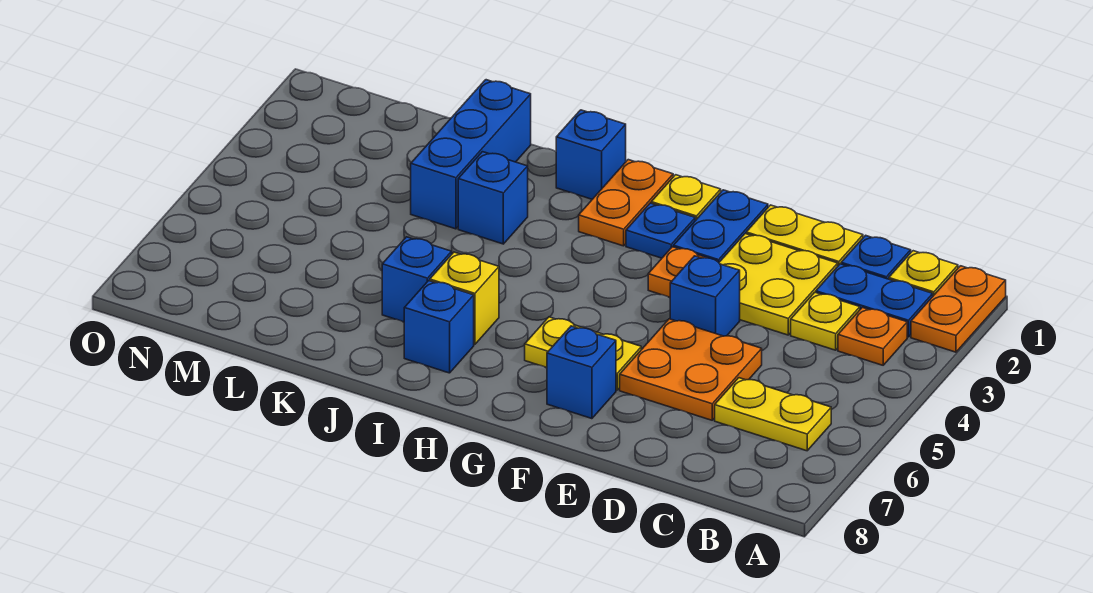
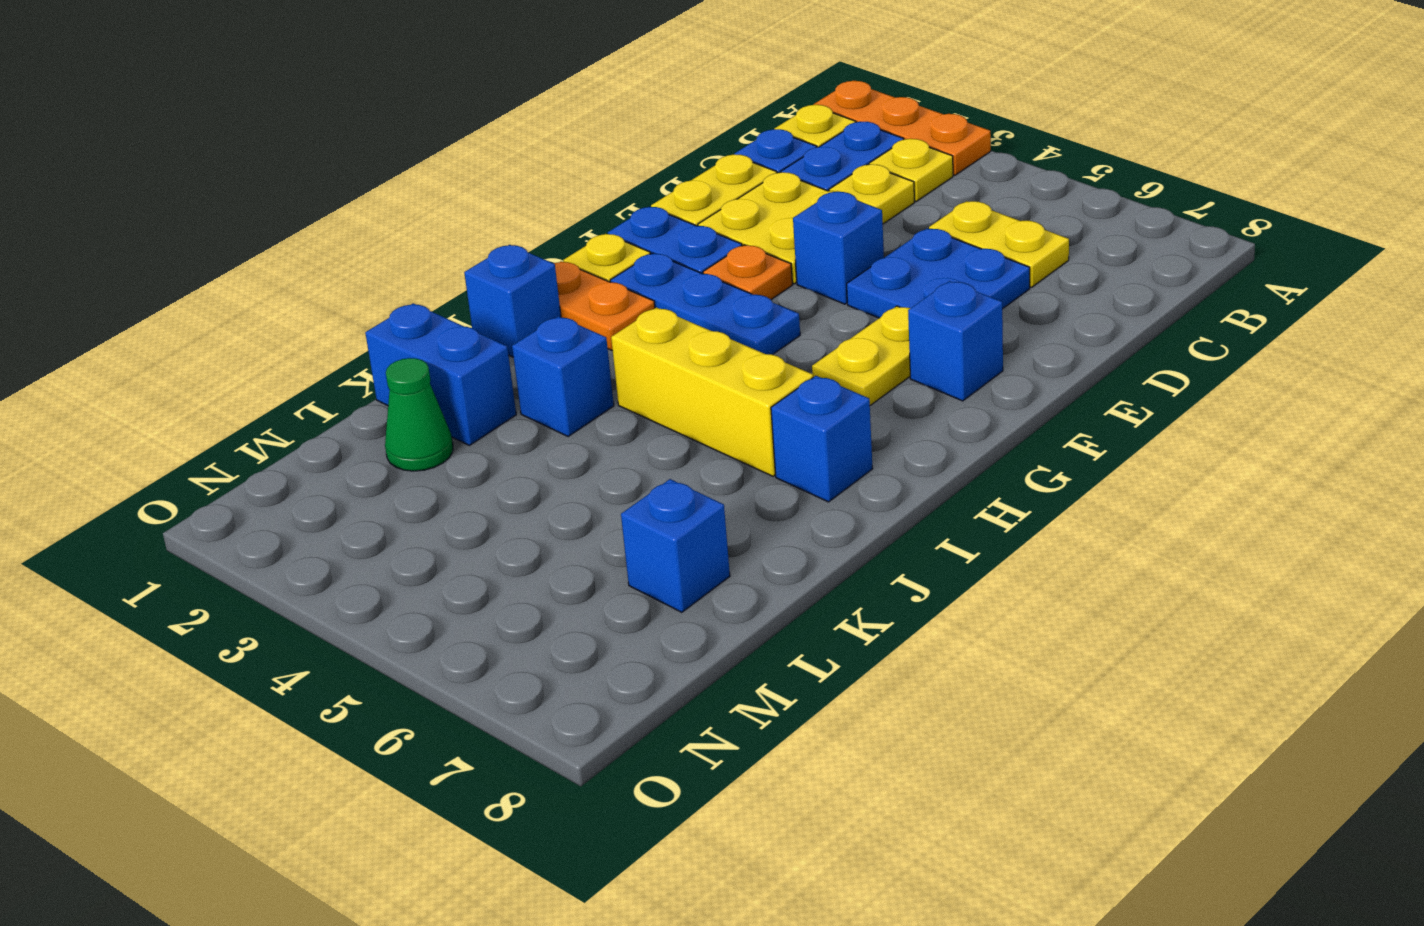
orange 1x2 plate [911,266,1006,352] -> orange 1x3 plate [814,81,991,175]
orange 1x1 plate [838,307,907,365] -> yellow 1x1 plate [869,139,953,201]
yellow 1x2 plate [715,378,831,451] -> yellow 1x2 plate turned to [929,201,1069,287]
orange 2x2 plate [620,319,762,420] -> blue 2x2 plate [847,229,1030,318]
blue 1x1 plate [626,203,695,258] -> blue 1x3 plate [610,253,800,355]
yellow 1x1 brick [430,252,499,345] -> yellow 1x3 brick [611,307,813,476]
blue 1x1 brick [382,237,452,322] -> blue 1x1 brick moved to [621,479,730,612]
blue 1x3 brick [411,80,531,229] -> blue 1x2 brick [365,303,516,445]
none -> green 1x1 cone [385,358,453,471]

